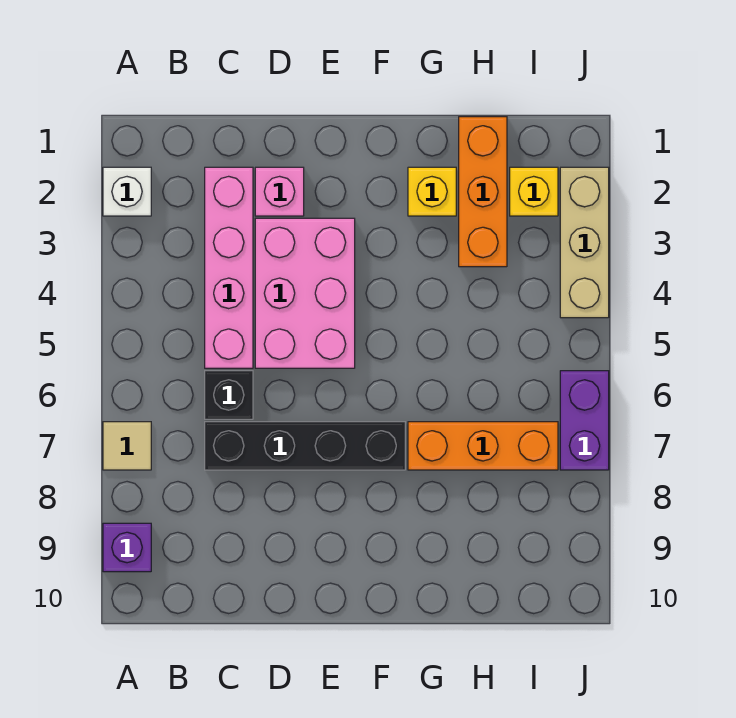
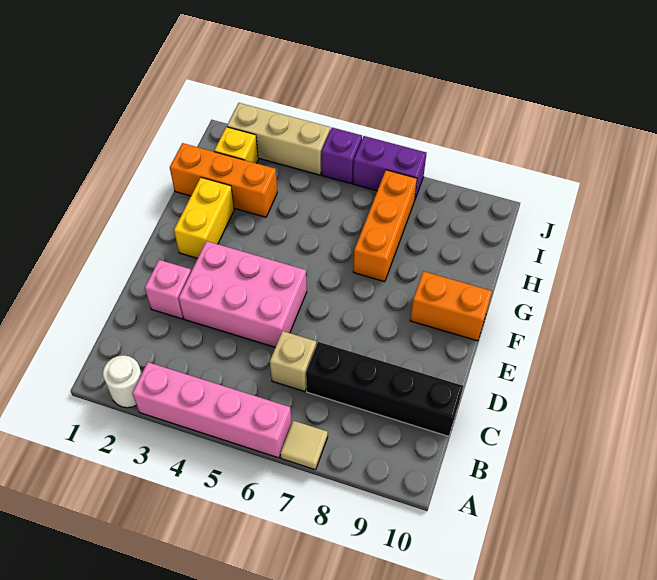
white 1x1 brick [103,167,151,216] -> white 1x1 round brick [103,355,142,408]
purple 1x1 brick [103,523,151,572] -> purple 1x1 brick moved to [321,128,362,184]
pink 1x4 brick [205,167,253,368] -> pink 1x4 brick moved to [132,362,292,458]
black 1x1 brick [205,371,253,419] -> tan 1x1 brick [270,331,316,392]
black 1x4 brick [205,422,405,470] -> black 1x4 brick turned to [306,342,463,436]
none -> orange 1x2 brick [410,271,492,341]
yellow 1x1 brick [408,167,456,216] -> yellow 1x2 brick [174,178,234,258]

